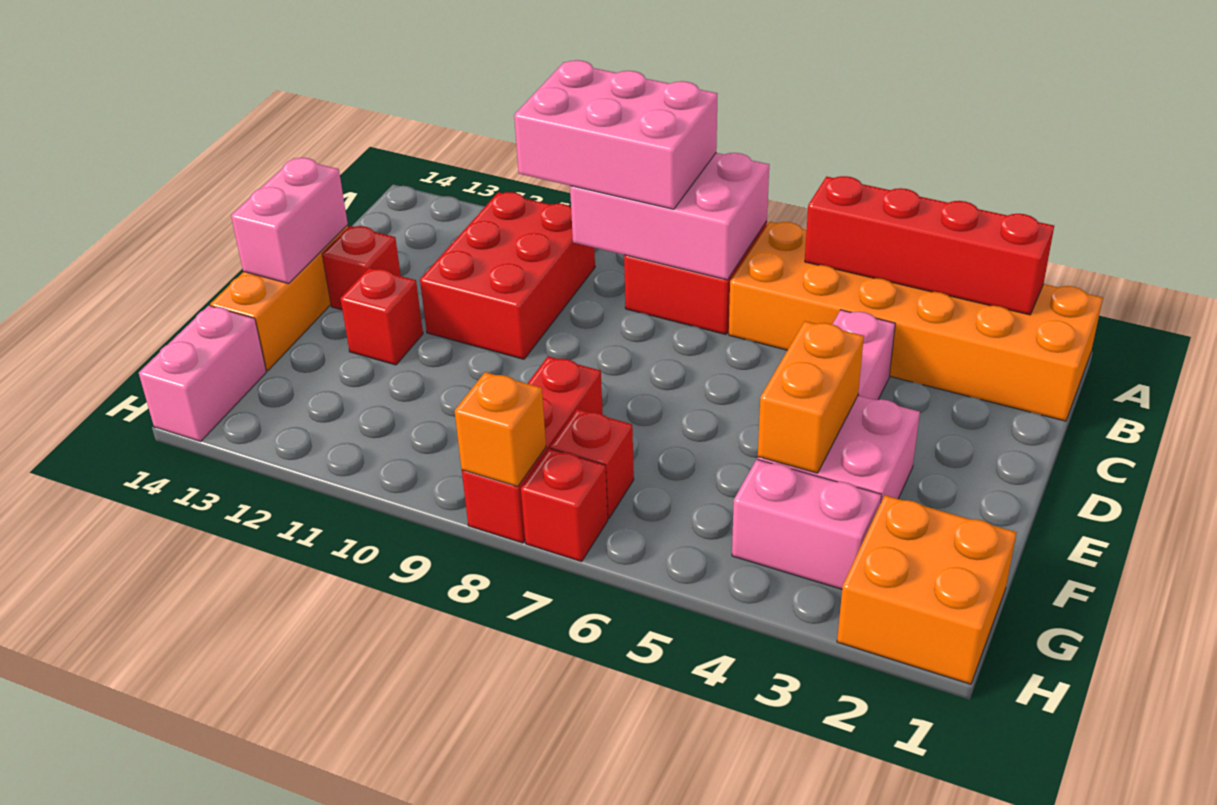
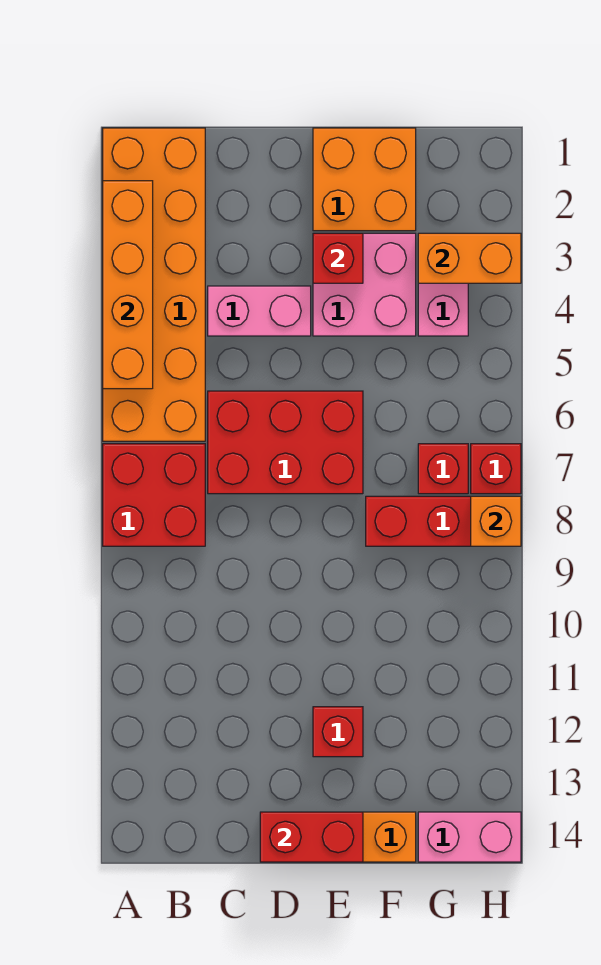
red 1x4 brick [805,176,1054,315] -> orange 1x4 brick [103,181,153,389]
pink 2x3 brick [570,153,769,280] -> none
pink 2x3 brick [514,60,717,209] -> none
red 2x3 brick [420,192,595,359] -> red 2x3 brick moved to [208,391,363,494]
red 1x1 brick [322,226,401,310] -> red 1x1 brick moved to [313,233,363,283]
pink 1x2 brick [231,158,348,284] -> red 1x2 brick [260,812,363,862]
orange 1x2 brick [758,321,864,473] -> orange 1x2 brick moved to [418,233,521,283]
orange 2x2 brick [837,495,1017,684] -> orange 2x2 brick moved to [313,128,416,231]

